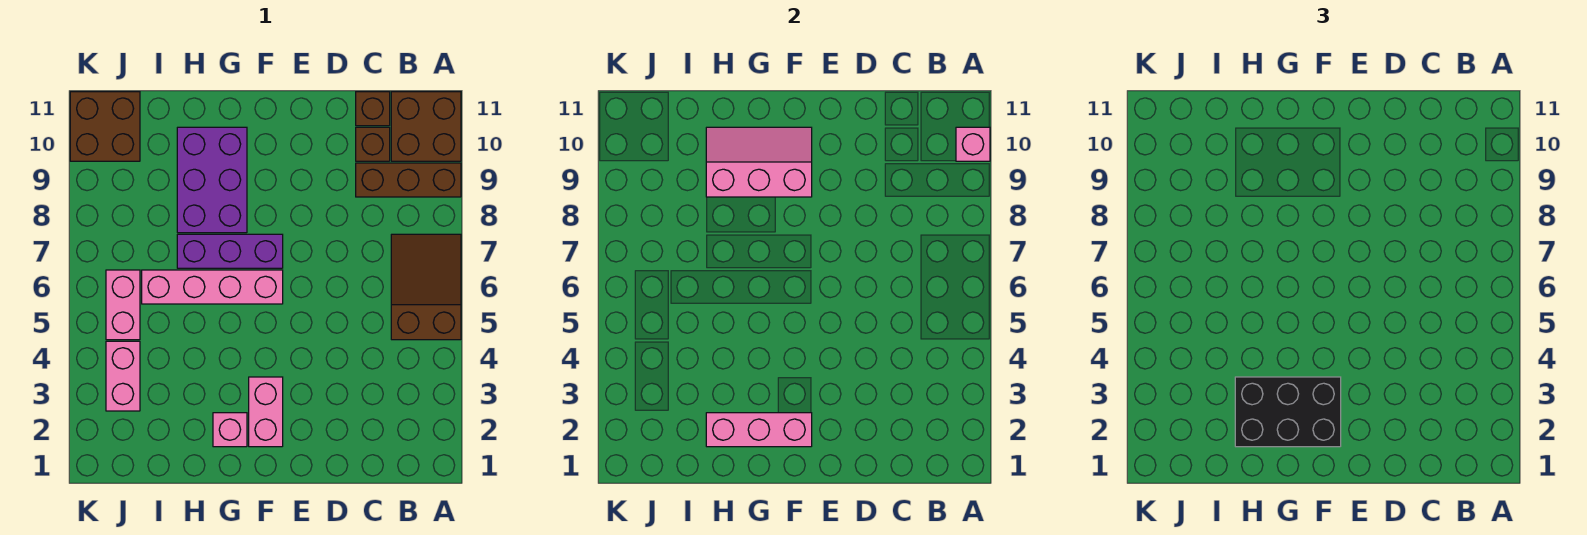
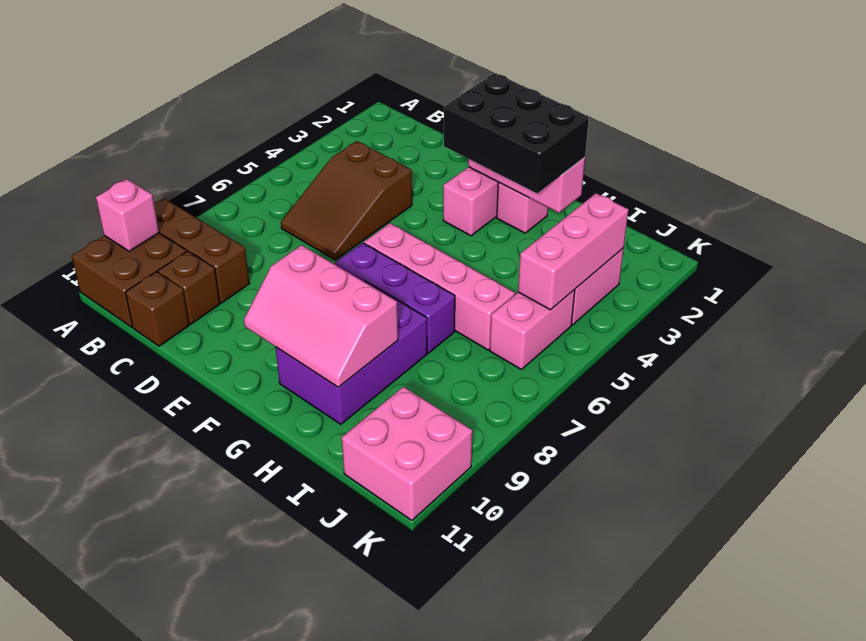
brown 2x3 slope [391,234,461,340] -> brown 2x3 slope moved to [281,141,412,260]
none -> pink 1x3 brick [518,193,629,310]
brown 2x2 brick [70,92,140,161] -> pink 2x2 brick [342,387,472,520]

